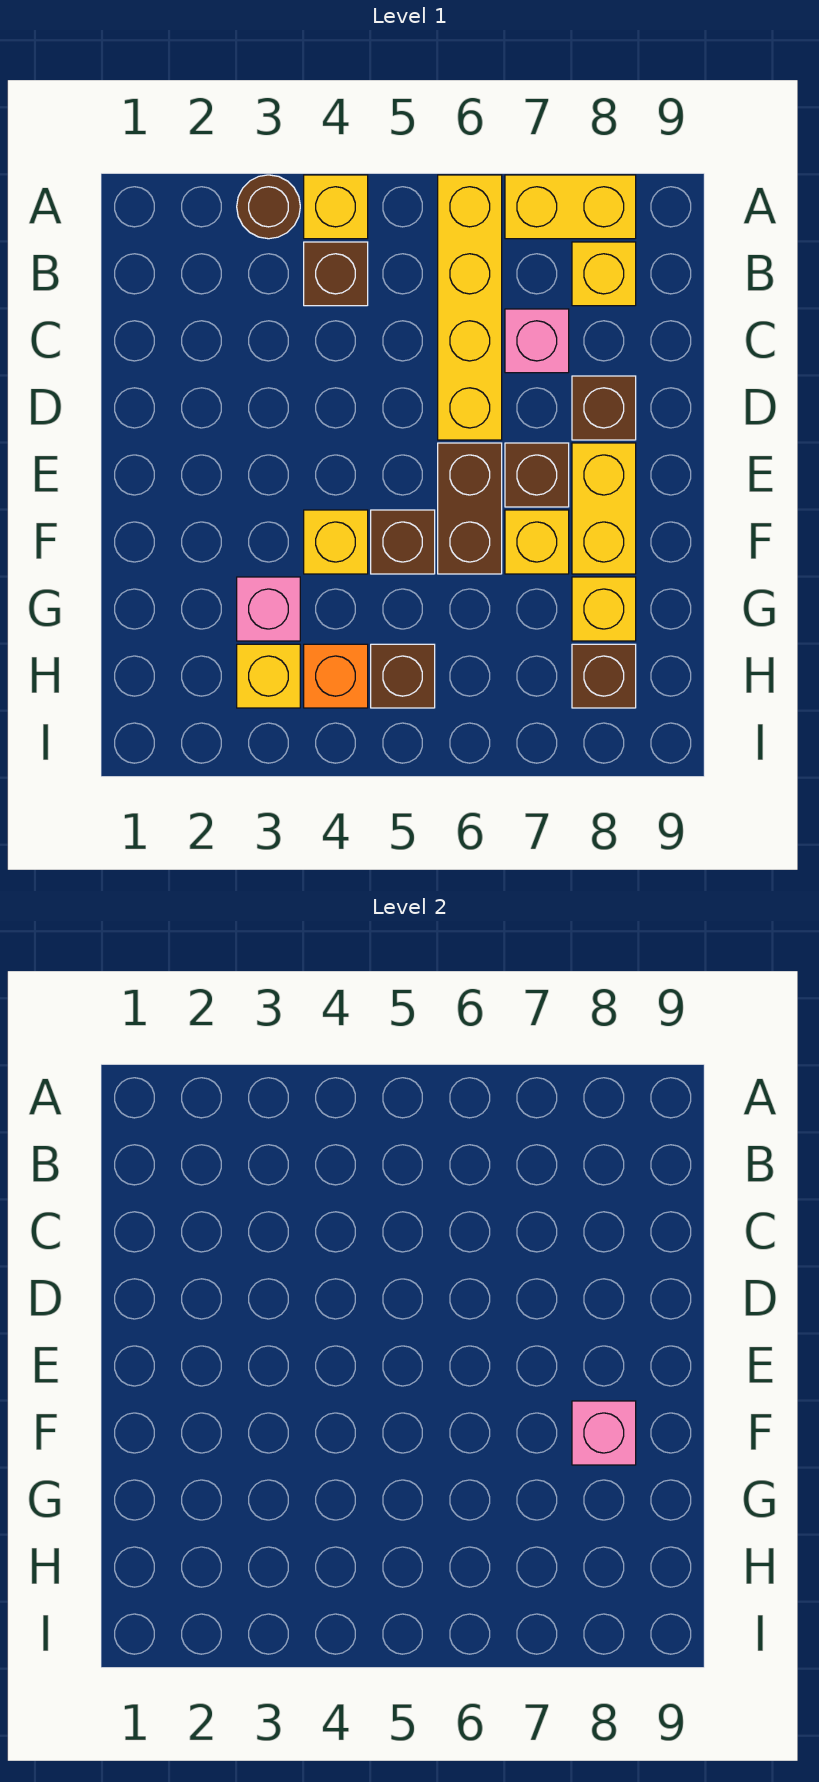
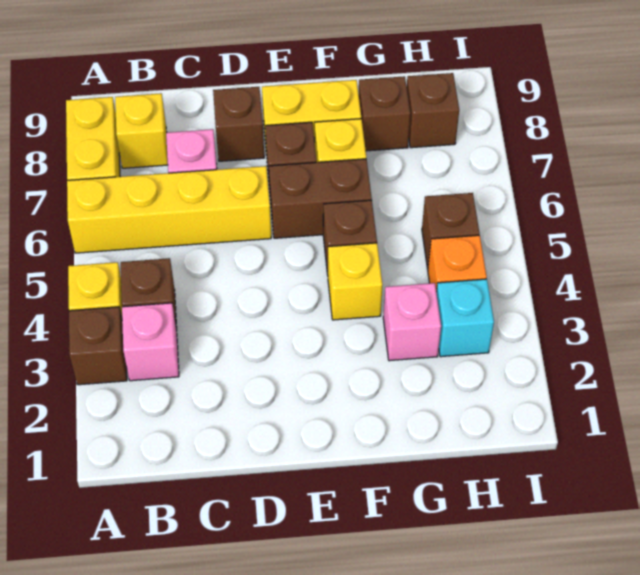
brown 1x1 round brick [237,175,300,239] -> brown 1x1 brick [69,307,127,385]
pink 1x1 brick [572,1401,636,1465] -> pink 1x1 brick moved to [122,303,179,381]
yellow 1x1 brick [572,577,636,641] -> brown 1x1 brick [359,76,410,151]
yellow 1x1 brick [237,644,300,708] -> cyan 1x1 brick [436,279,494,357]

